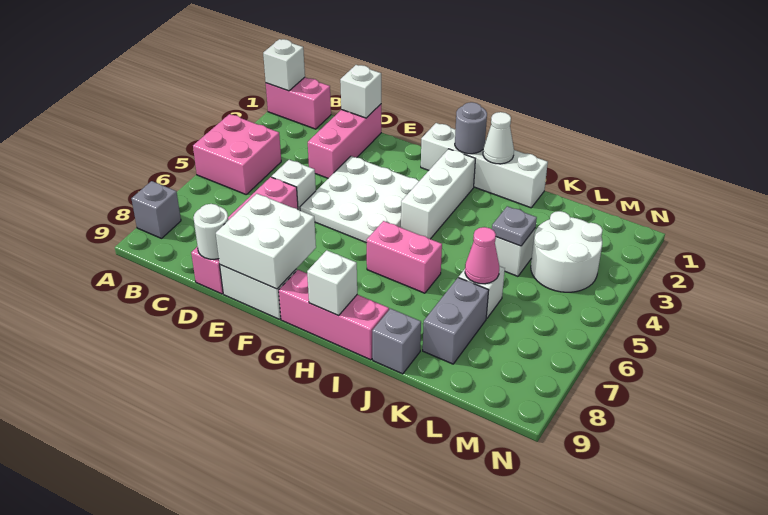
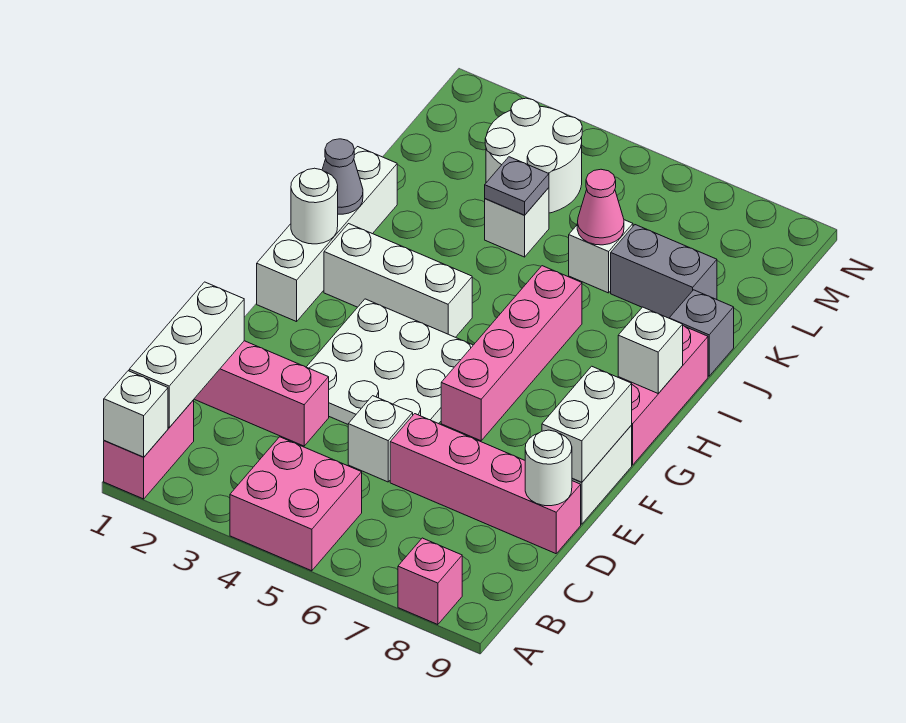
grey 1x1 brick [132,181,181,238] -> pink 1x1 brick [398,538,462,625]
white 1x1 brick [340,65,381,118] -> white 1x3 brick [129,282,244,427]
white 2x2 brick [216,194,316,289] -> white 1x2 brick [542,366,632,482]
grey 1x1 round brick [455,102,487,154] -> white 1x1 round brick [291,168,338,244]
pink 1x2 brick [367,221,442,293] -> pink 1x4 brick [441,266,582,441]
white 1x1 cone [483,112,514,164] -> grey 1x1 cone [322,139,363,214]

